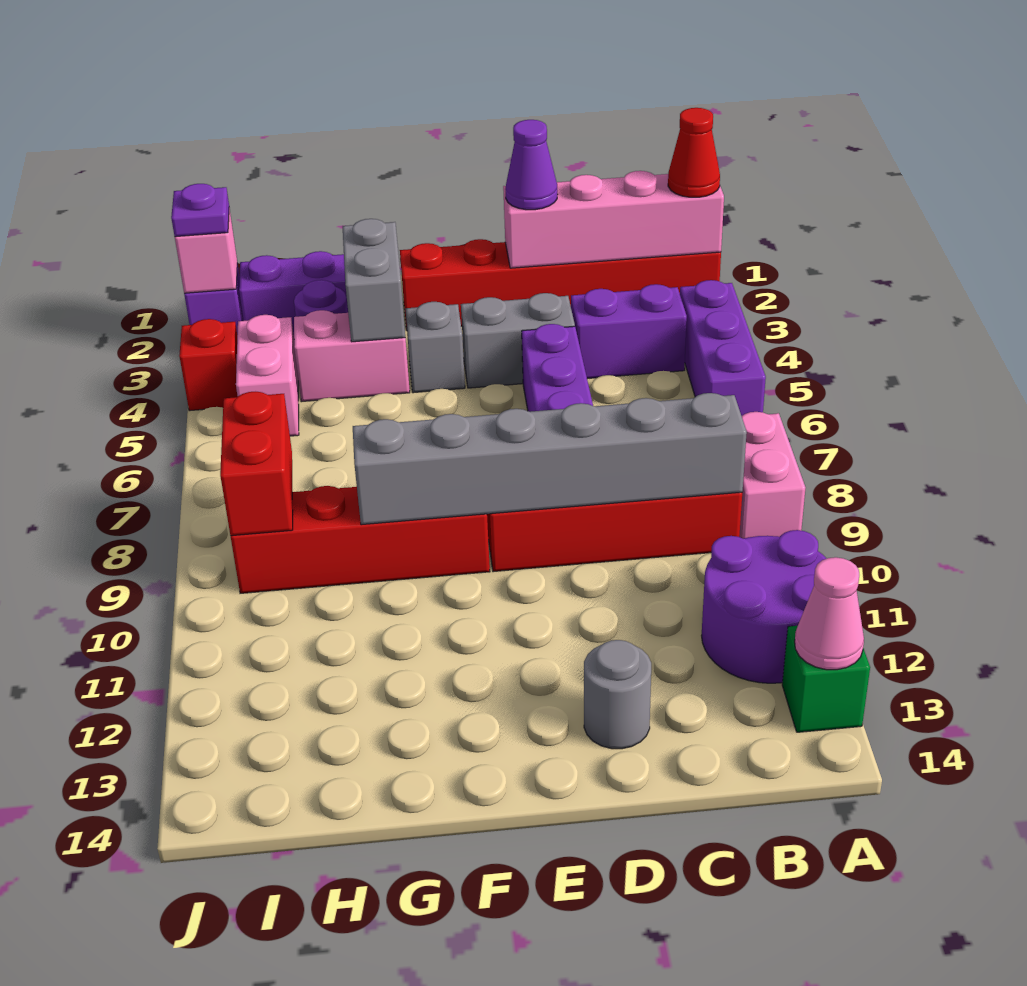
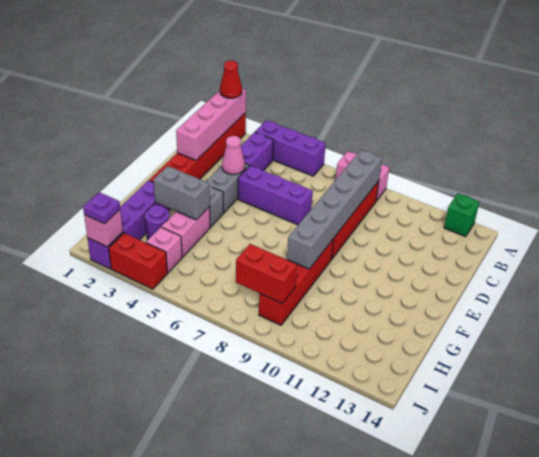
purple 2x2 round brick [702,530,827,683] -> none
pink 1x1 cone [795,557,864,670] -> pink 1x1 cone moved to [222,136,245,174]
purple 1x1 cone [506,120,557,210] -> none
grey 1x1 round brick [584,640,651,749] -> none
pink 1x2 brick [236,315,299,436] -> pink 1x1 brick [146,227,182,273]
red 1x1 brick [179,319,238,411] -> red 1x2 brick [109,233,167,289]

